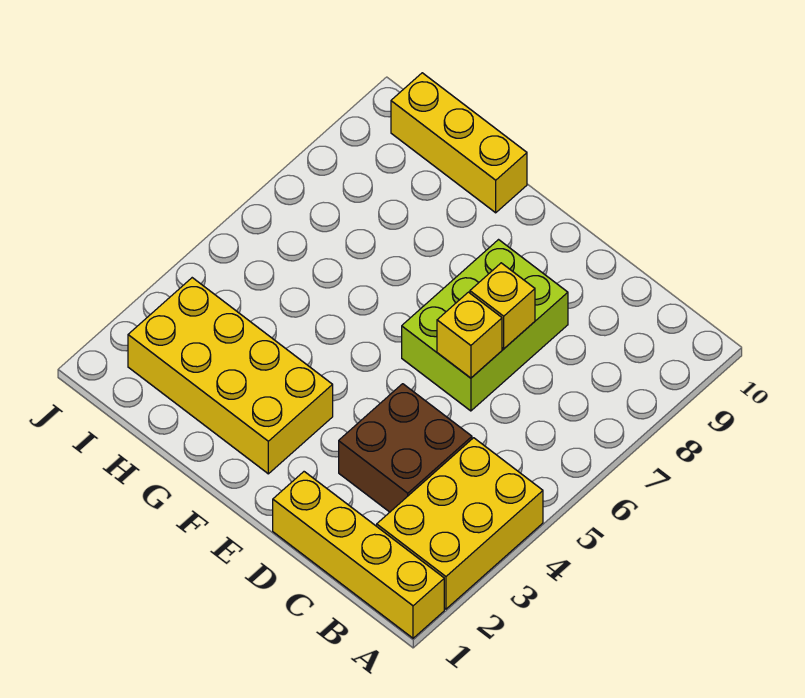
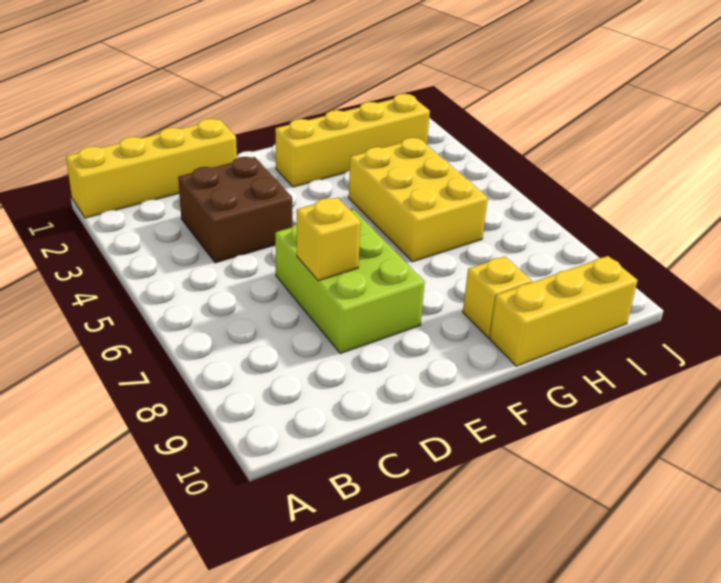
yellow 2x3 brick [377,438,543,609] -> yellow 2x3 brick moved to [349,138,488,262]
yellow 1x1 brick [437,292,502,378] -> yellow 1x1 brick moved to [463,256,532,338]
yellow 2x4 brick [128,278,333,474] -> yellow 1x4 brick [275,94,430,187]

